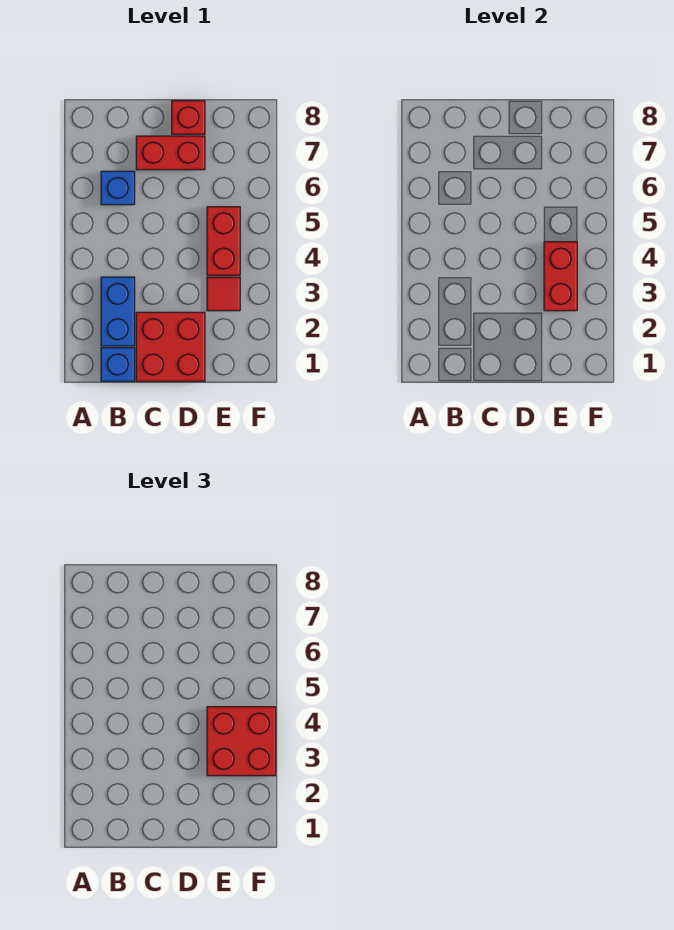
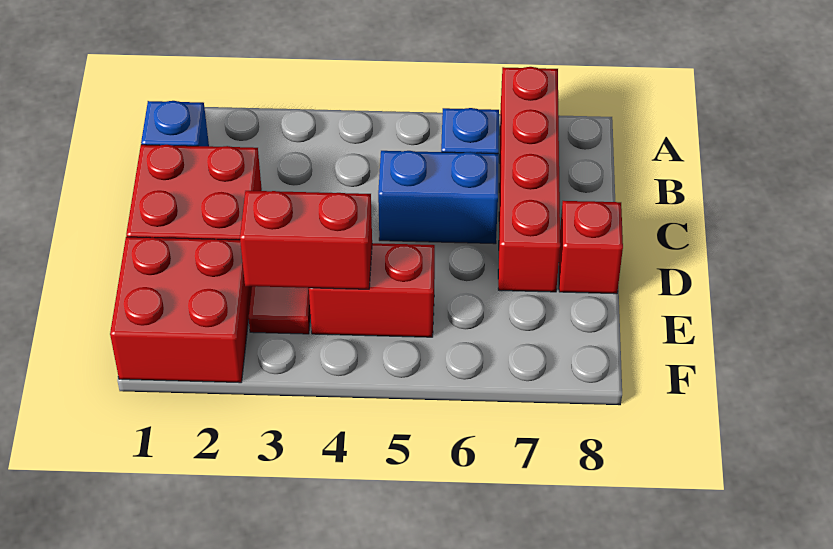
blue 1x2 brick [101,277,135,346] -> blue 1x2 brick moved to [378,151,499,244]
red 1x2 brick [136,136,205,170] -> red 1x4 brick [498,67,560,292]
red 2x2 brick [207,707,276,776] -> red 2x2 brick moved to [110,237,252,383]

